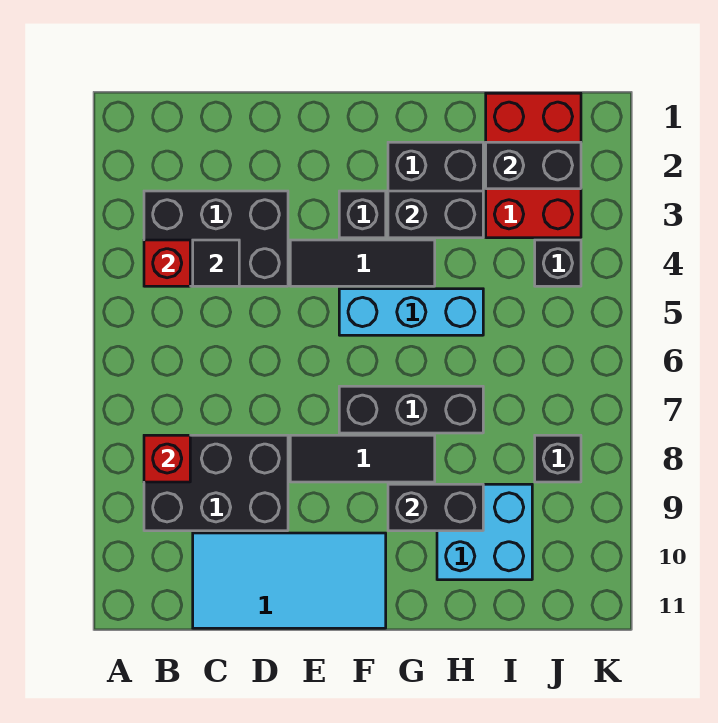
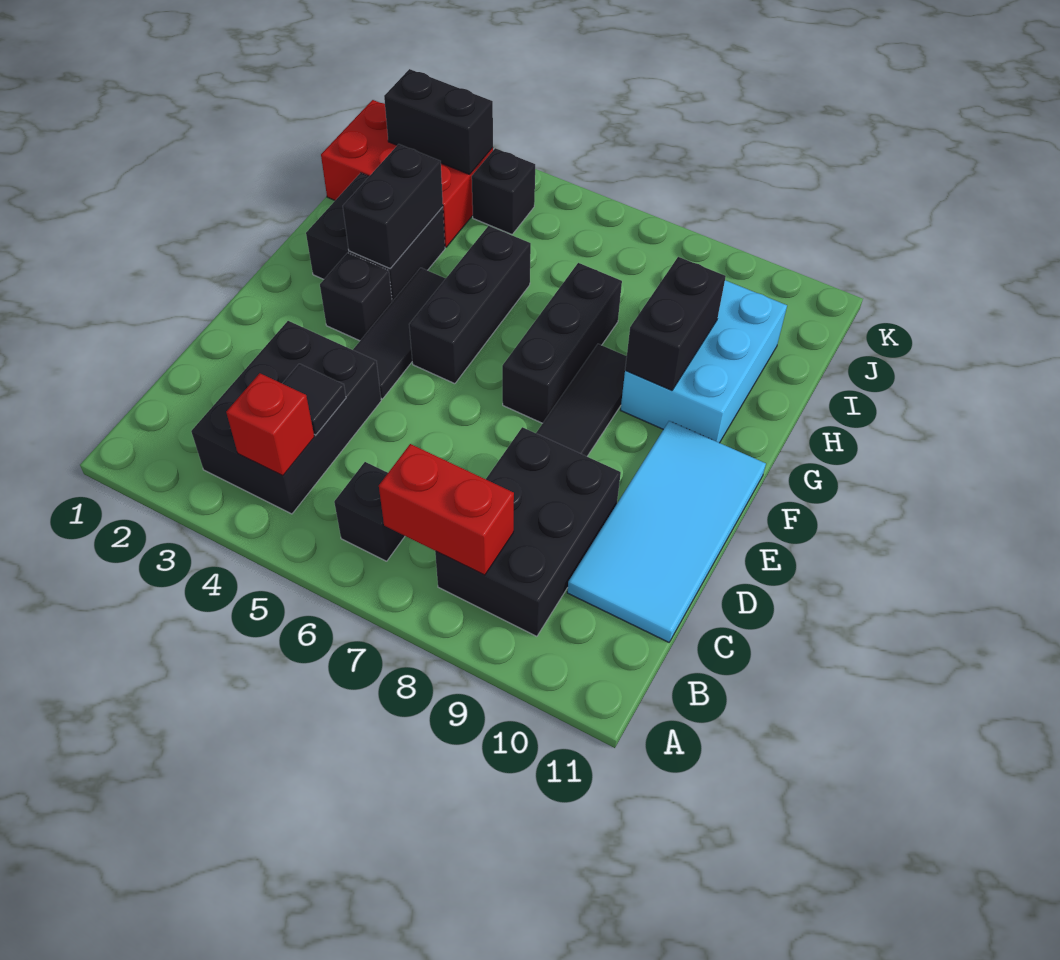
red 1x1 brick [144,435,190,482] -> red 1x2 brick [379,444,514,575]
cyan 1x3 brick [339,289,483,335] -> black 1x3 brick [409,226,531,384]
cyan 2x2 brick [437,484,532,580] -> cyan 2x3 brick [621,280,787,443]
black 1x2 brick [486,142,581,189] -> black 1x2 brick turned to [384,69,493,174]
black 1x1 brick [535,435,581,482] -> black 1x1 brick moved to [334,462,405,561]

